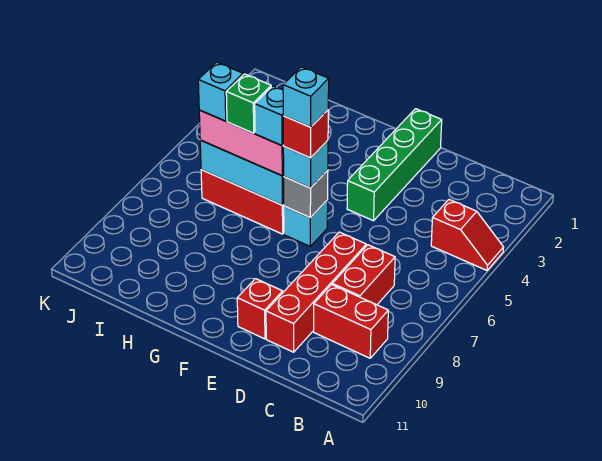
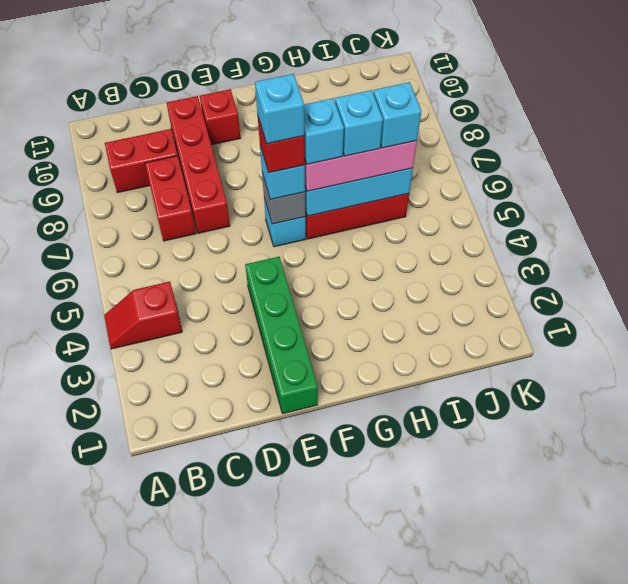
green 1x1 brick [226,74,271,133] -> cyan 1x1 brick [335,90,383,156]

